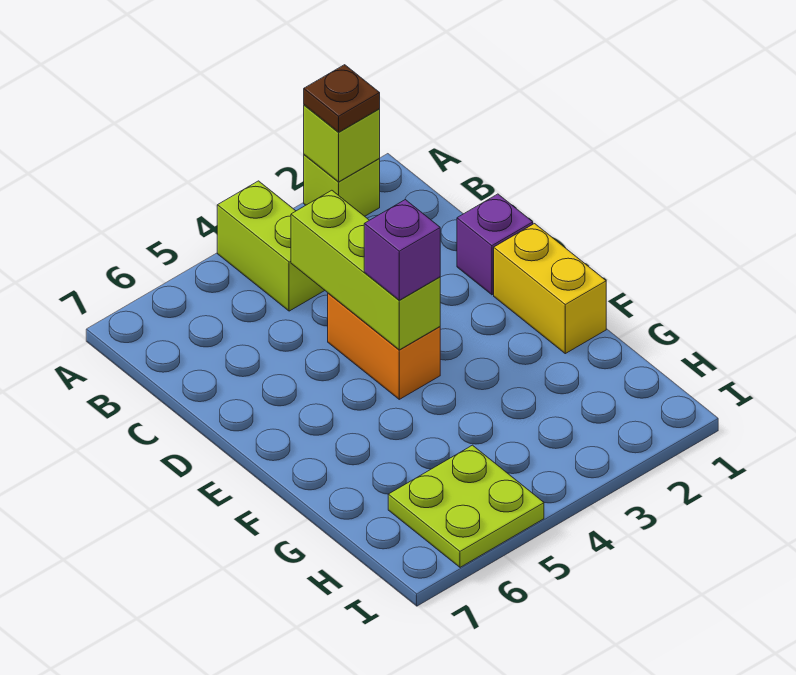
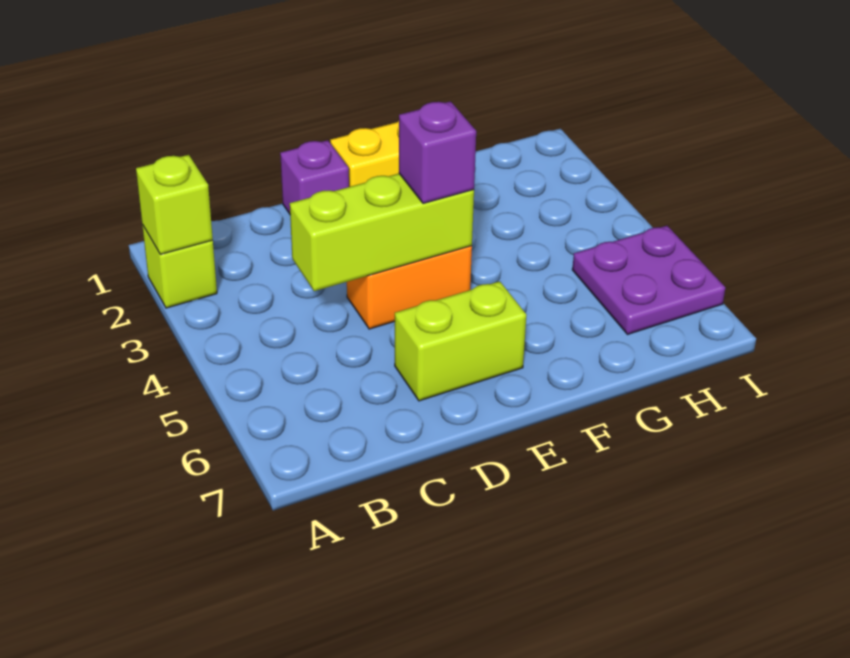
brown 1x1 plate [304,65,380,132] -> none
lime 1x2 brick [217,181,325,311] -> lime 1x2 brick moved to [395,281,526,401]
lime 2x2 plate [388,445,544,567] -> purple 2x2 plate [572,226,725,334]

